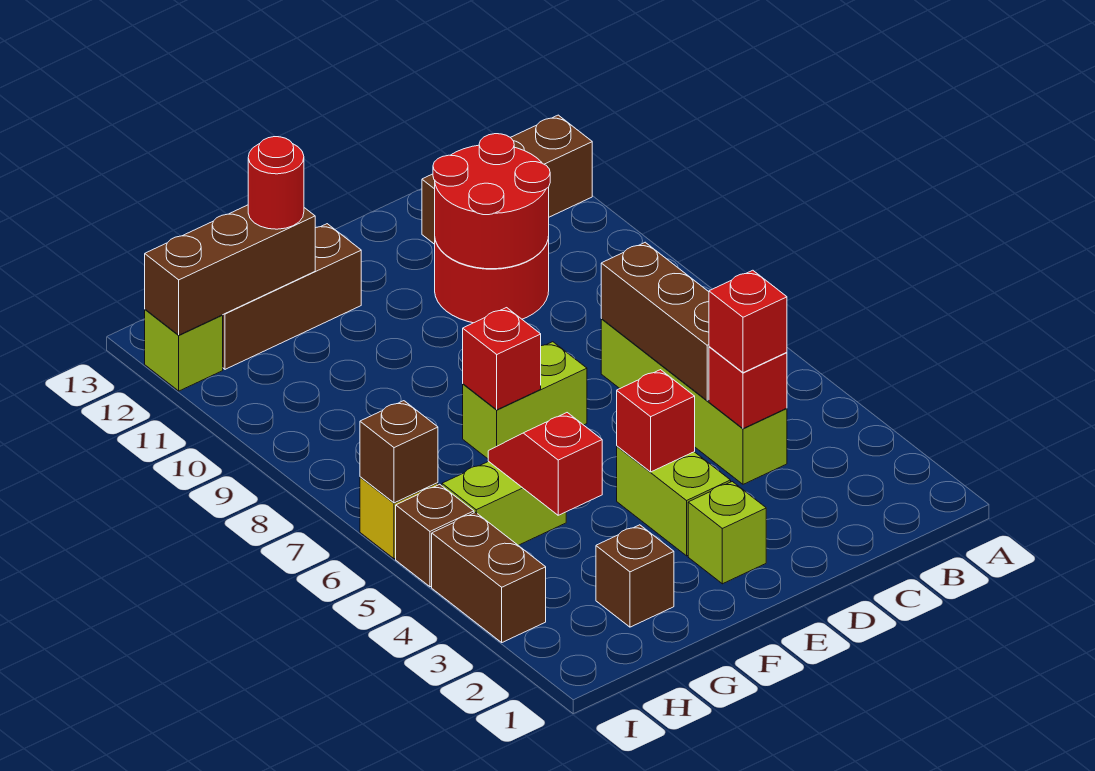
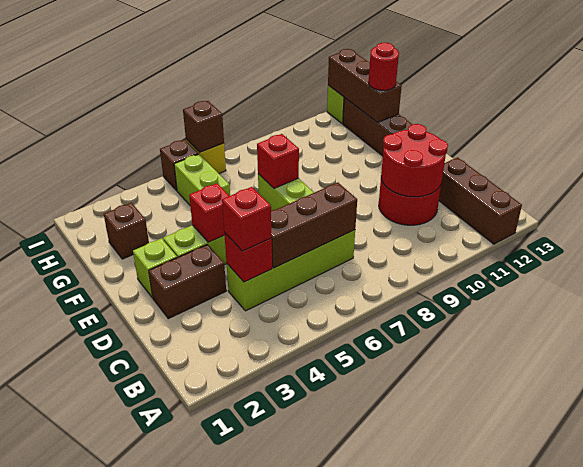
red 1x2 slope [488,413,602,515] -> none
brown 1x2 brick [432,512,546,642] -> brown 1x2 brick moved to [149,244,226,319]

